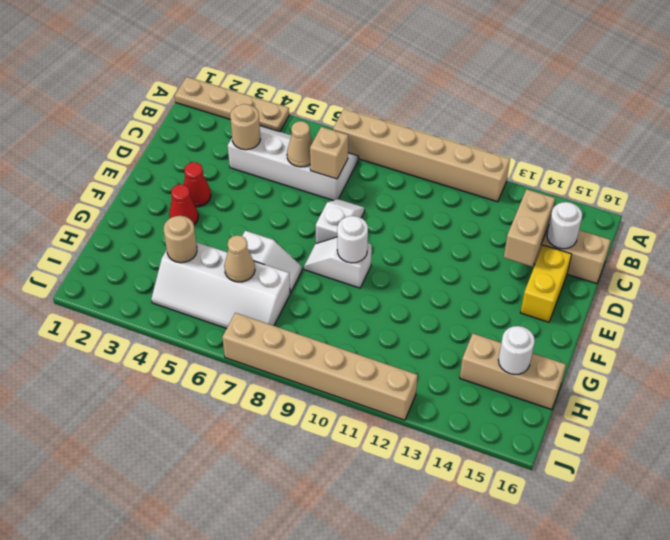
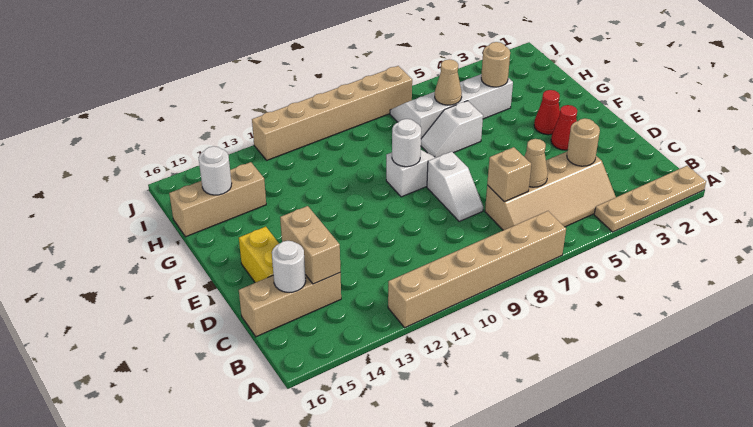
white 2x4 slope [228,126,359,201] -> tan 2x4 slope [485,152,616,230]

